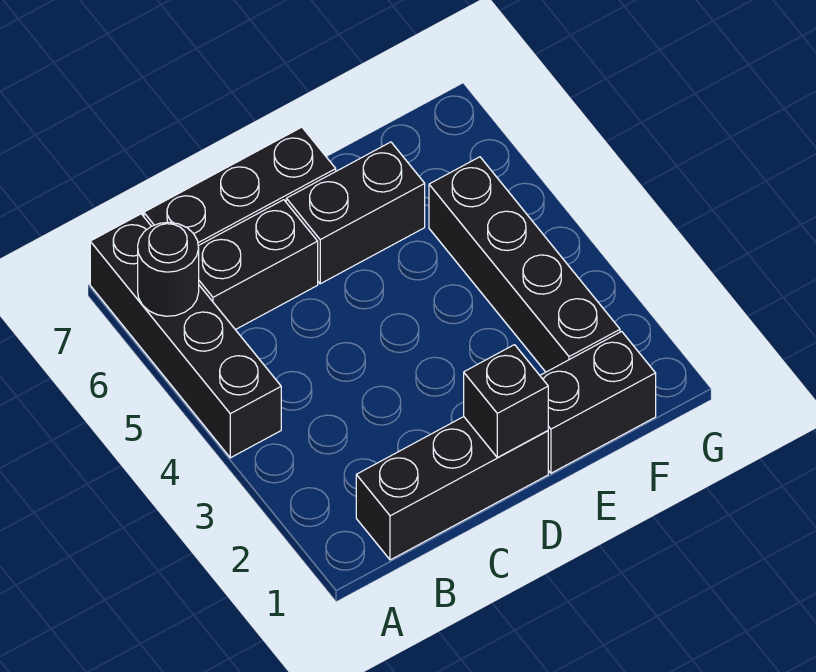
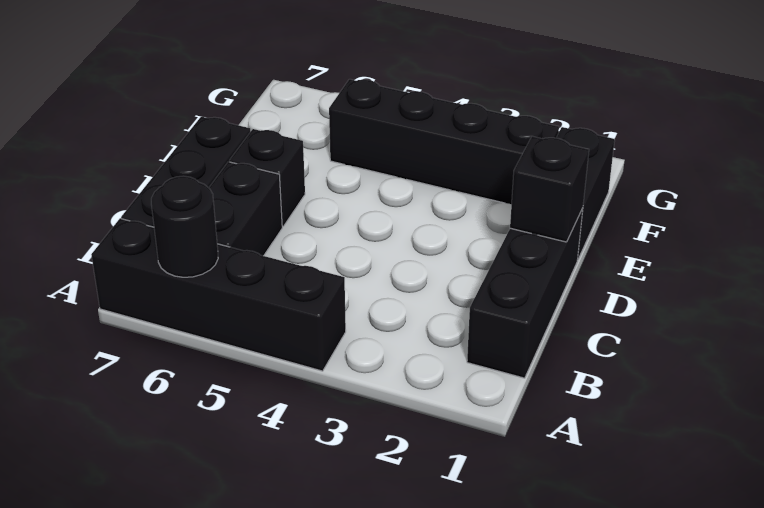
black 1x2 brick [286,142,425,284] -> black 1x1 brick [229,129,305,226]

